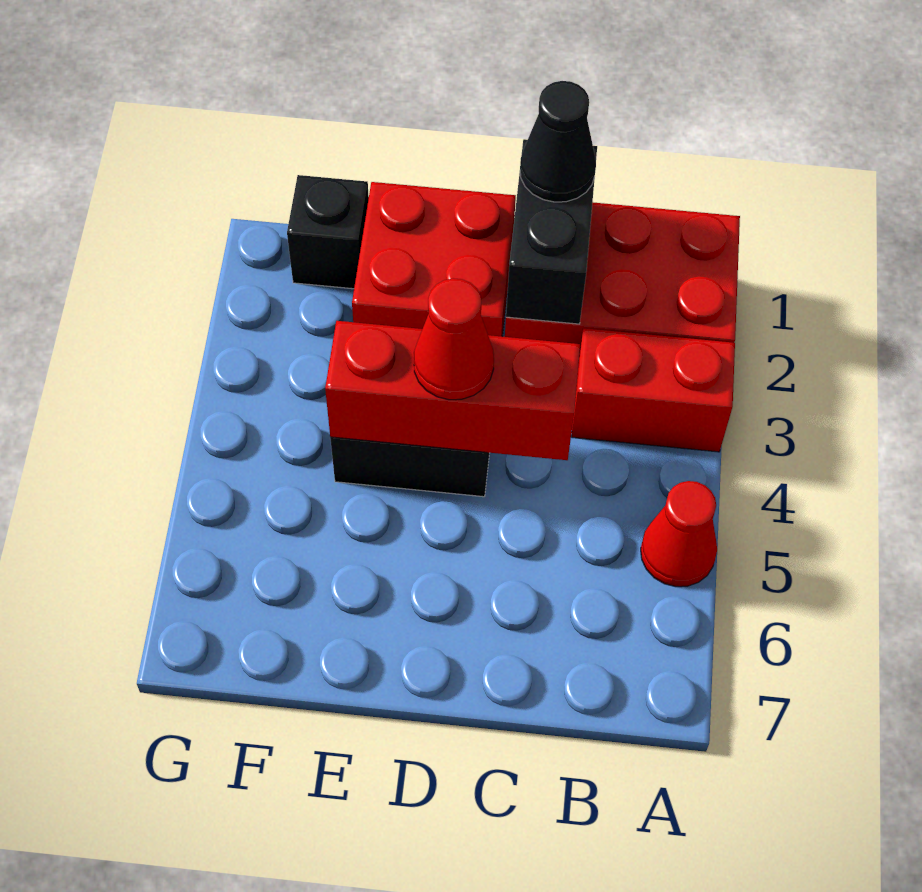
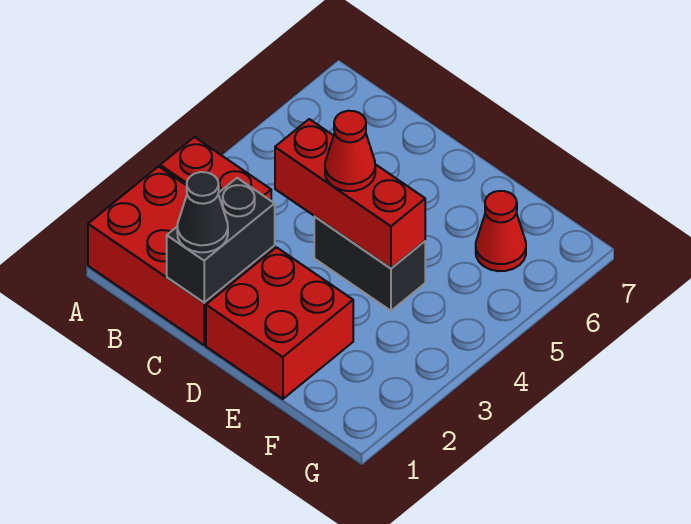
red 1x1 cone [641,481,717,587] -> red 1x1 cone moved to [476,191,526,271]
black 1x1 brick [287,175,369,289] -> none

